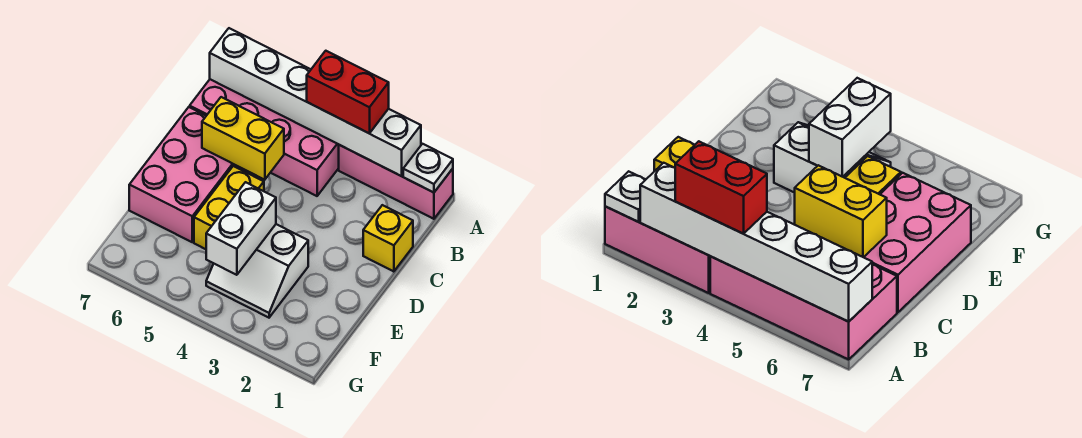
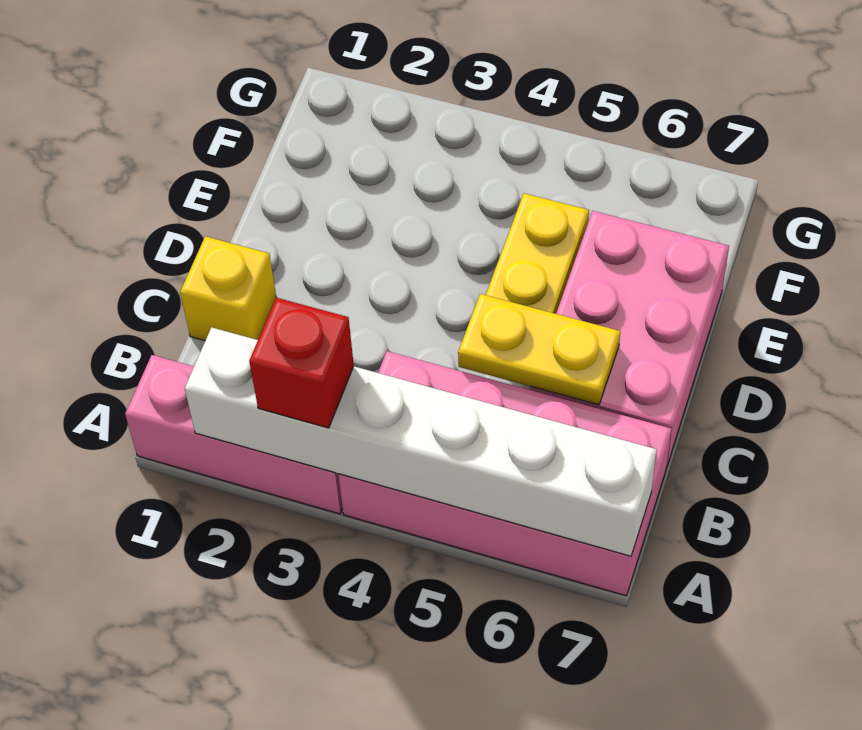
white 1x1 plate [403,144,453,193] -> none
red 1x2 brick [307,51,389,133] -> red 1x1 brick [249,298,354,428]
yellow 1x2 brick [202,97,284,180] -> yellow 1x2 plate [458,294,620,405]
white 2x2 slope [206,224,308,318] -> none
white 1x2 brick [206,182,276,275] -> none

